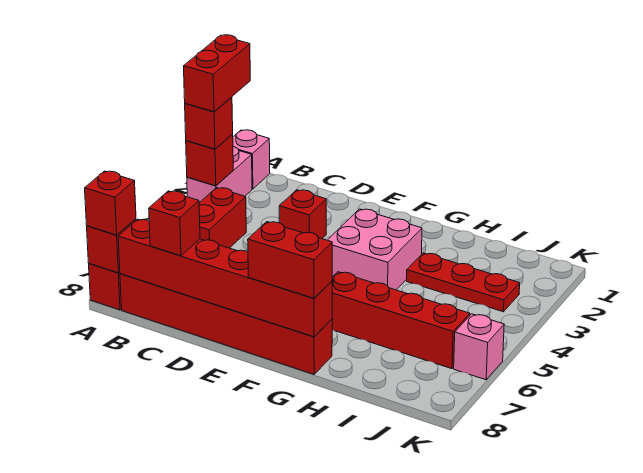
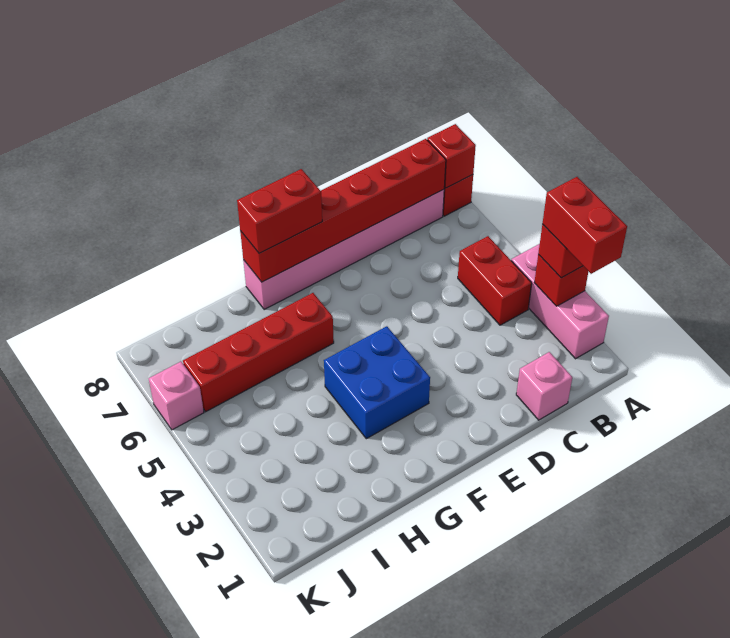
pink 1x1 brick [233,130,270,189] -> pink 1x1 brick moved to [516,352,572,420]
pink 1x2 brick [187,146,252,203] -> pink 1x3 brick [511,244,609,359]
red 1x1 brick [85,171,136,235] -> none
red 1x6 brick [120,274,332,374] -> pink 1x6 brick [243,189,444,309]
red 1x1 brick [149,191,200,256] -> none
red 1x1 brick [279,190,326,239] -> none
pink 2x2 brick [328,209,422,290] -> blue 2x2 brick [324,326,430,439]
red 1x3 plate [407,253,520,312] -> none

